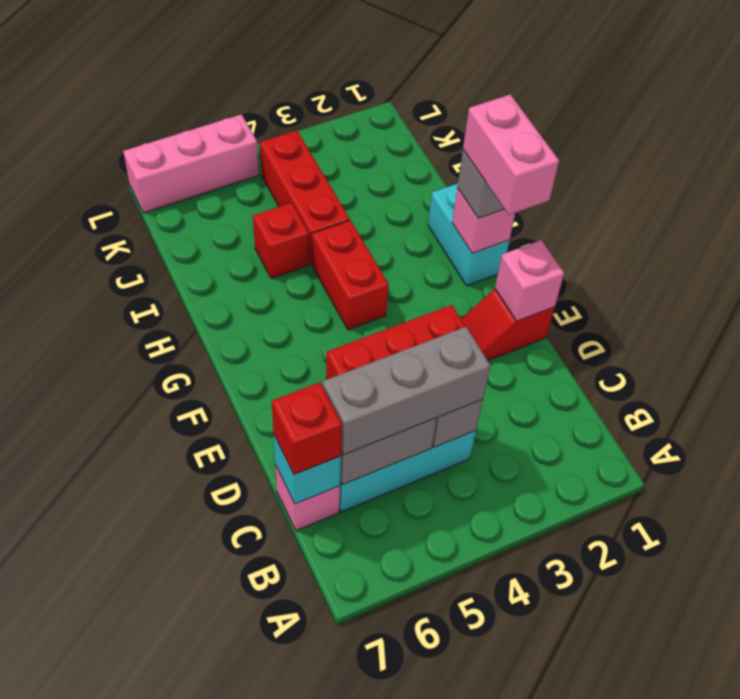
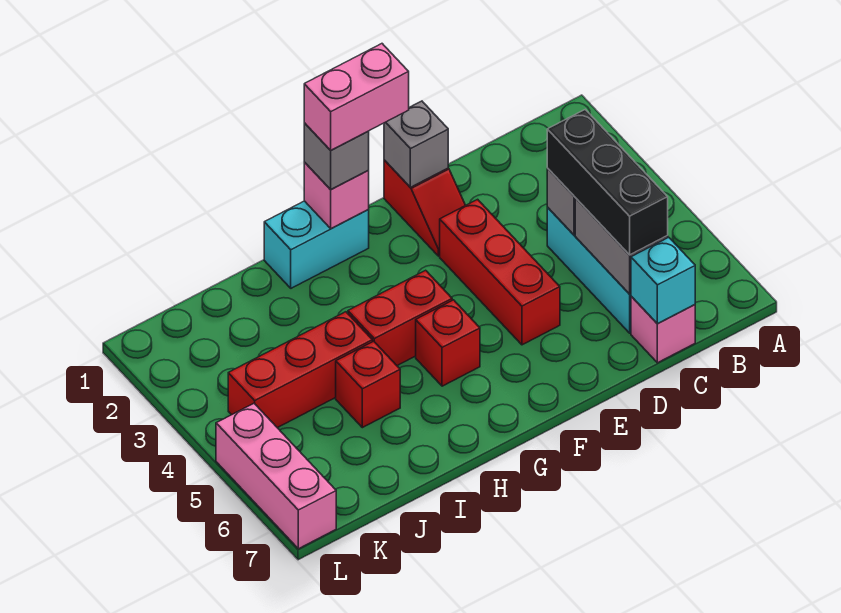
grey 1x3 brick [323,327,490,455] -> black 1x3 brick [547,109,668,255]
red 1x1 brick [272,382,342,475] -> red 1x1 brick moved to [416,300,480,386]
pink 1x1 brick [495,240,564,321] -> grey 1x1 brick [384,101,448,187]

